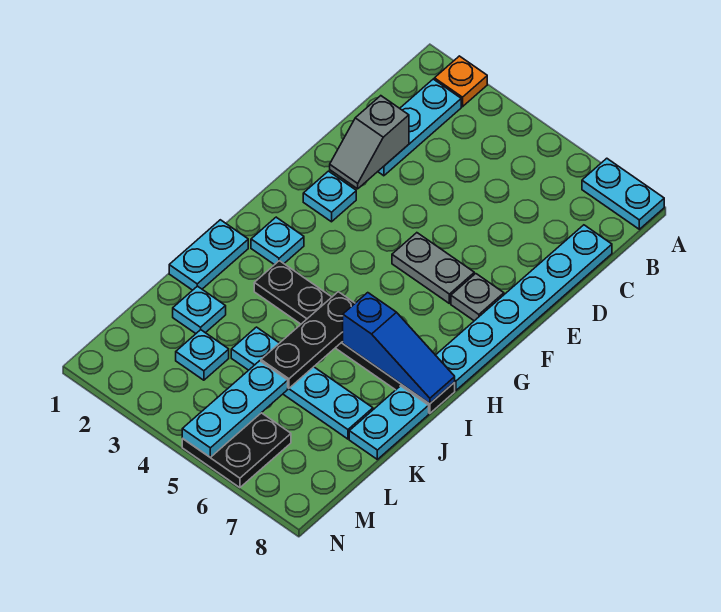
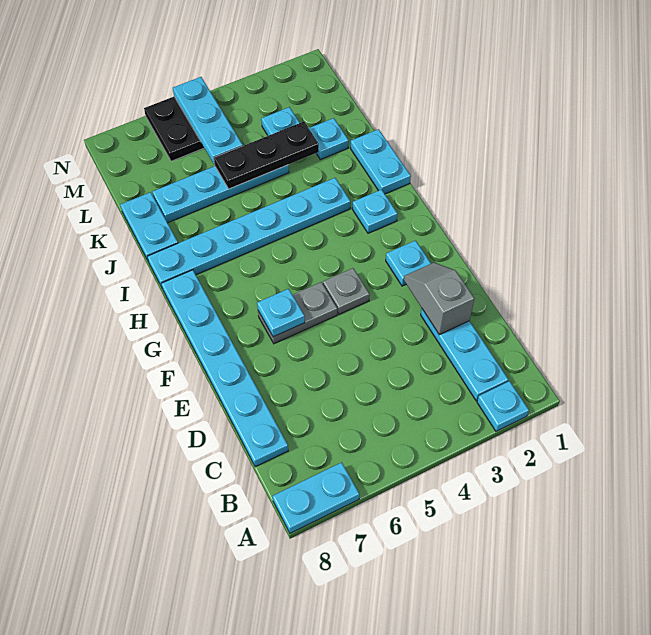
orange 1x1 plate [434,56,487,107] -> cyan 1x1 plate [477,381,529,431]
none -> cyan 1x1 plate [257,289,305,337]
grey 1x1 plate [451,274,504,321] -> grey 1x1 plate moved to [323,268,370,314]
black 1x6 plate [254,261,455,413] -> cyan 1x6 plate [147,178,350,289]
black 1x3 plate [261,292,355,388] -> black 1x3 plate turned to [214,122,319,189]
blue 1x3 slope [343,293,455,404] -> none

